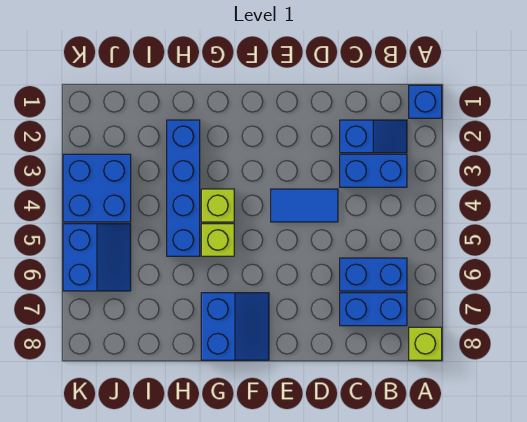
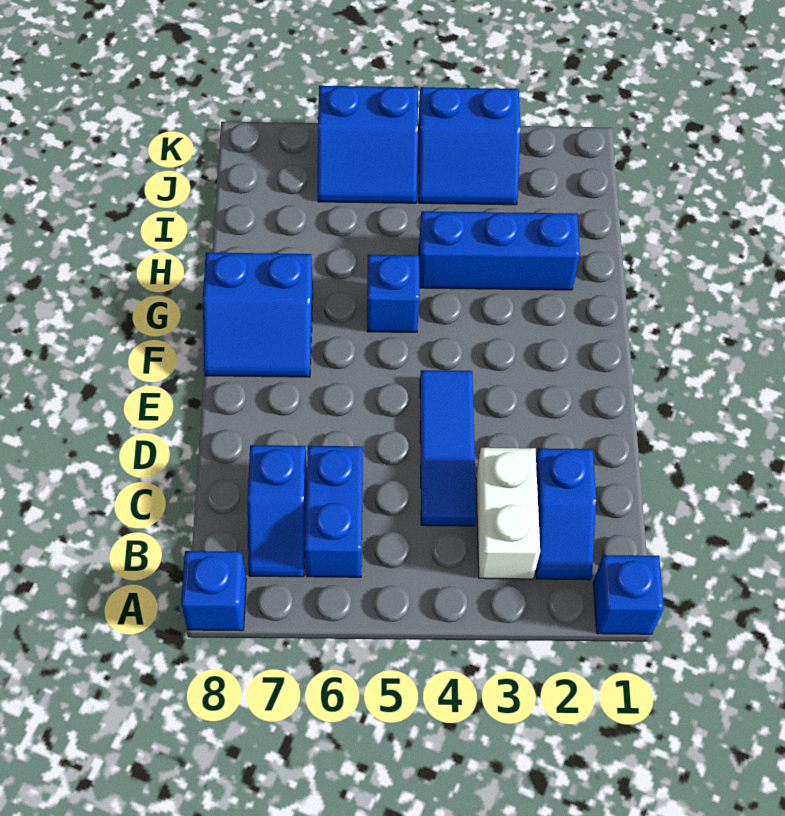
lime 1x1 brick [409,327,442,360] -> blue 1x1 brick [181,551,246,631]
blue 1x2 brick [340,154,407,187] -> white 1x2 brick [476,448,540,579]
blue 1x2 brick [340,293,407,326] -> blue 1x2 slope [248,445,307,577]
blue 1x2 tile [271,189,338,222] -> blue 1x3 tile [420,370,476,526]
lime 1x1 brick [201,189,234,222] -> none
lime 1x1 brick [201,224,234,256] -> blue 1x1 brick [367,255,419,332]
blue 1x4 brick [167,120,200,256] -> blue 1x3 brick [419,211,580,290]
blue 2x2 brick [63,154,131,222] -> blue 2x2 slope [418,87,521,205]

